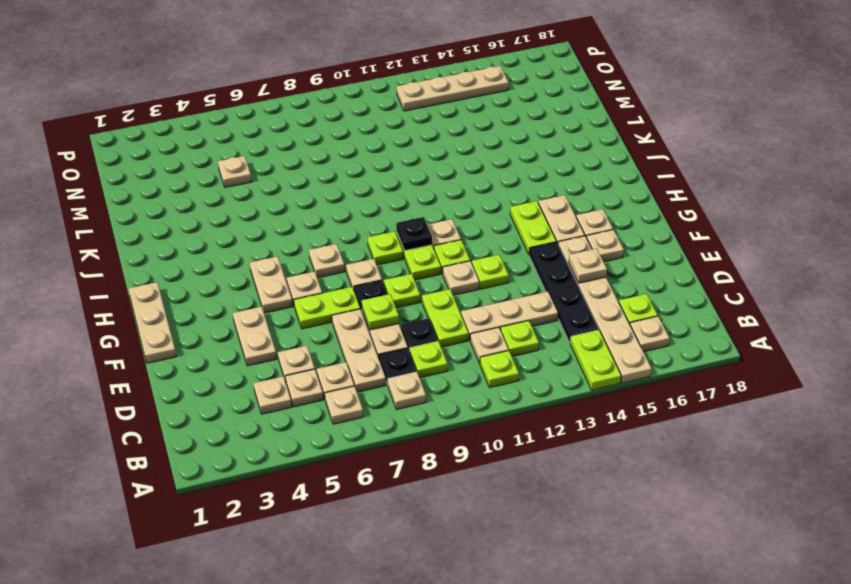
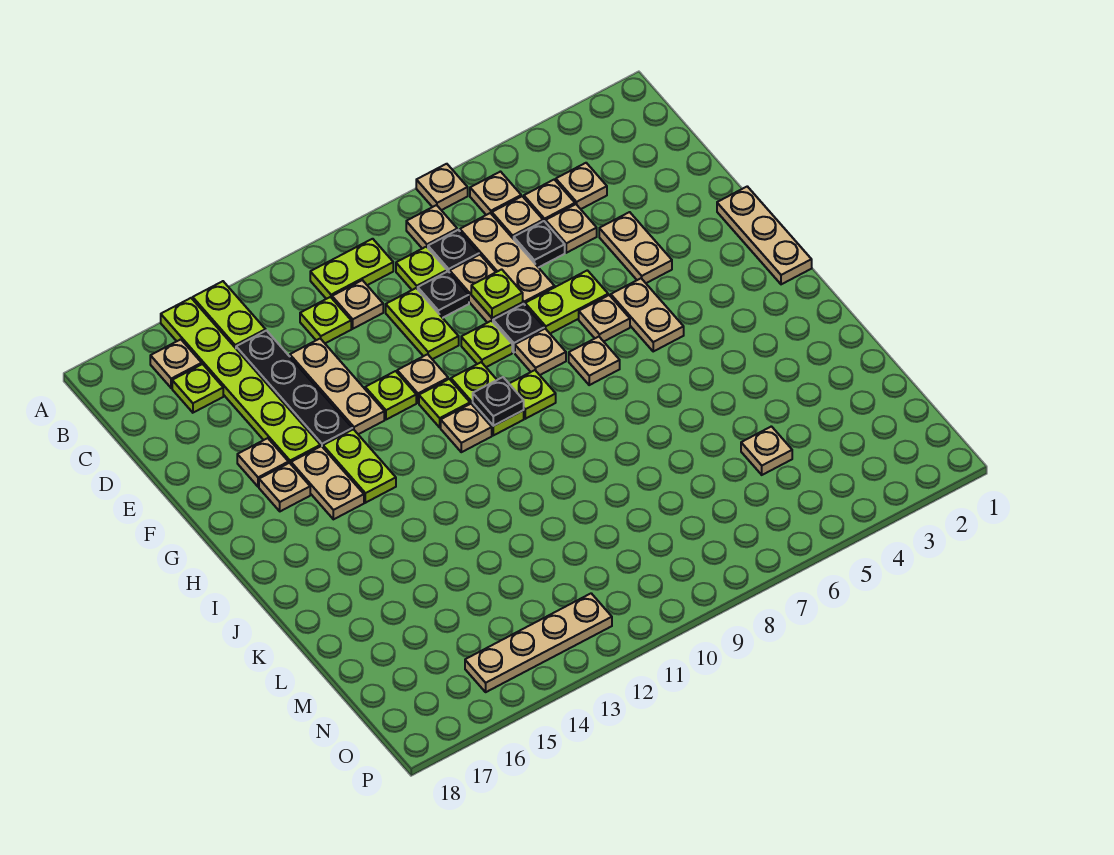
tan 1x6 plate [558,236,652,383] -> lime 1x6 plate [161,298,320,464]
lime 1x1 plate [480,351,519,388] -> lime 1x2 plate [310,239,393,299]
none -> black 1x1 plate [514,221,565,268]
tan 1x3 plate [461,292,558,340] -> tan 1x3 plate turned to [290,339,384,434]
tan 1x1 plate [569,249,607,283] -> tan 1x1 plate moved to [416,164,468,210]

